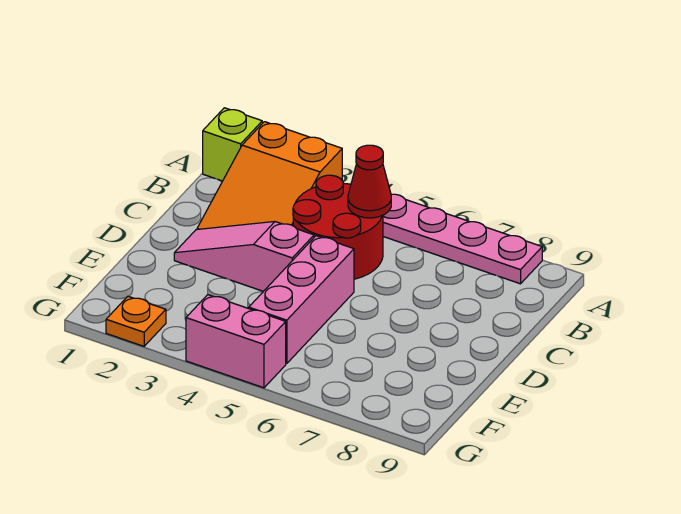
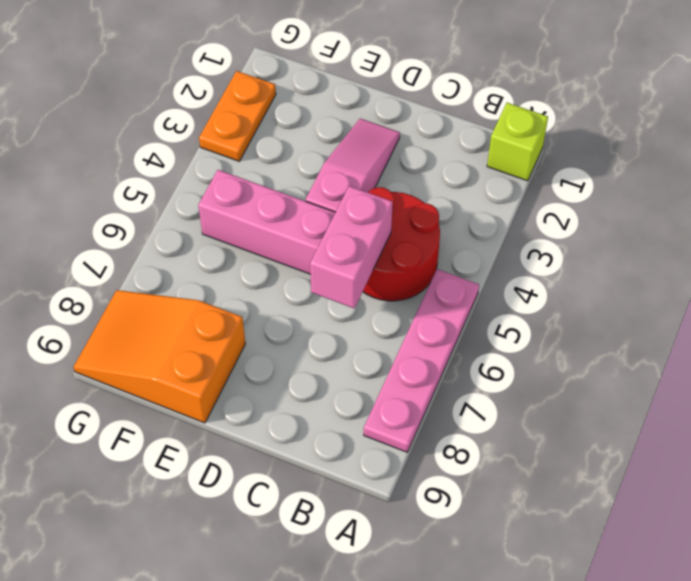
orange 2x3 slope [197,122,342,229] -> orange 2x3 slope moved to [73,290,245,423]
red 1x1 cone [348,145,391,218] -> none
orange 1x1 plate [106,296,166,346] -> orange 1x2 plate [199,71,276,161]
pink 1x2 brick [186,295,286,388] -> pink 1x2 brick moved to [310,186,393,308]

